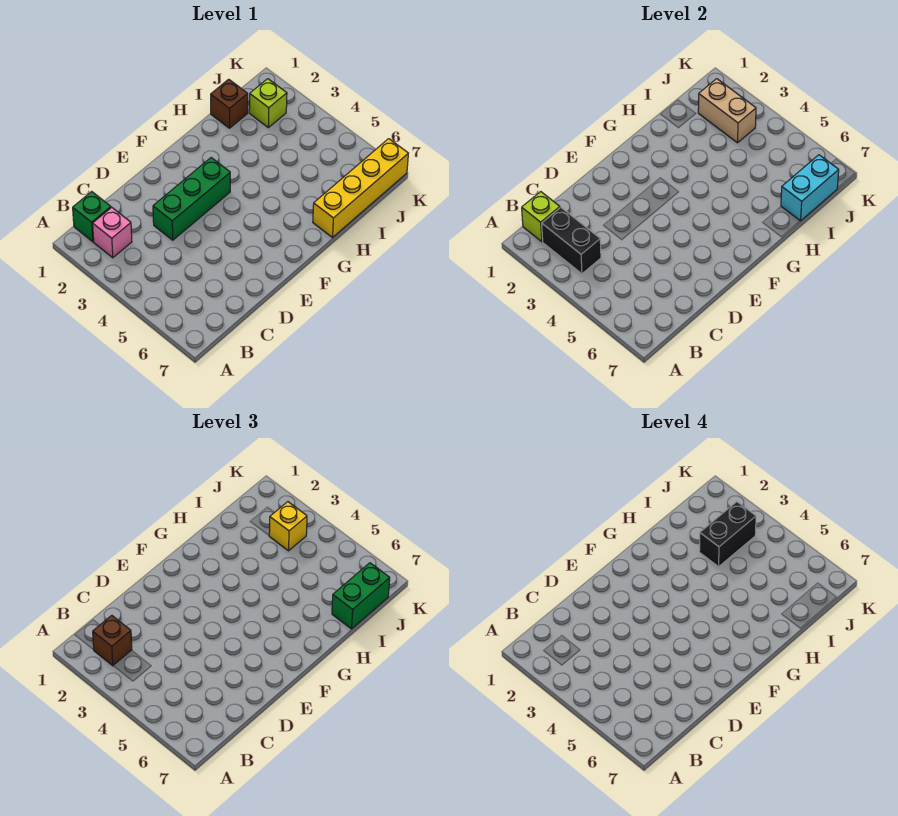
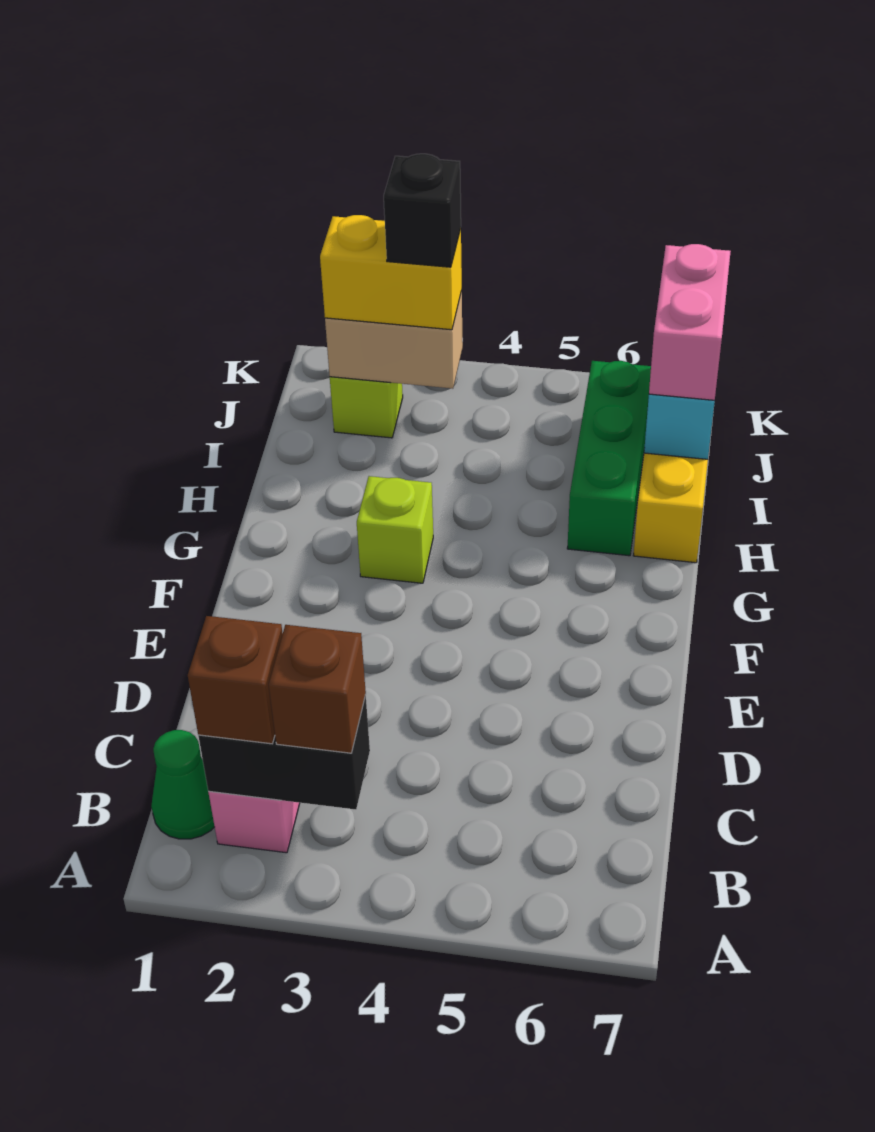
green 1x1 brick [73,192,111,242] -> green 1x1 cone [151,730,215,839]
lime 1x1 brick [522,192,560,242] -> lime 1x1 brick moved to [357,476,433,583]
green 1x3 brick [153,158,230,240] -> green 1x3 brick moved to [567,361,651,556]
brown 1x1 brick [211,79,248,128] -> brown 1x1 brick moved to [269,625,366,753]
black 1x2 brick [699,502,756,567] -> black 1x1 brick [384,154,461,267]
green 1x2 brick [332,563,390,629] -> pink 1x2 brick [649,244,731,400]
yellow 1x1 brick [269,502,307,551] -> yellow 1x2 brick [320,215,462,330]

